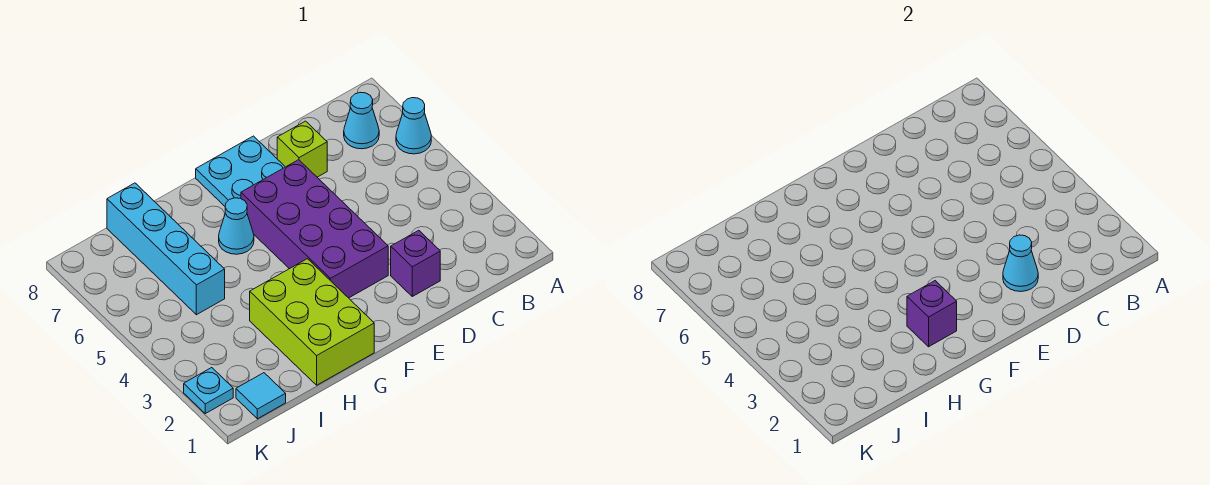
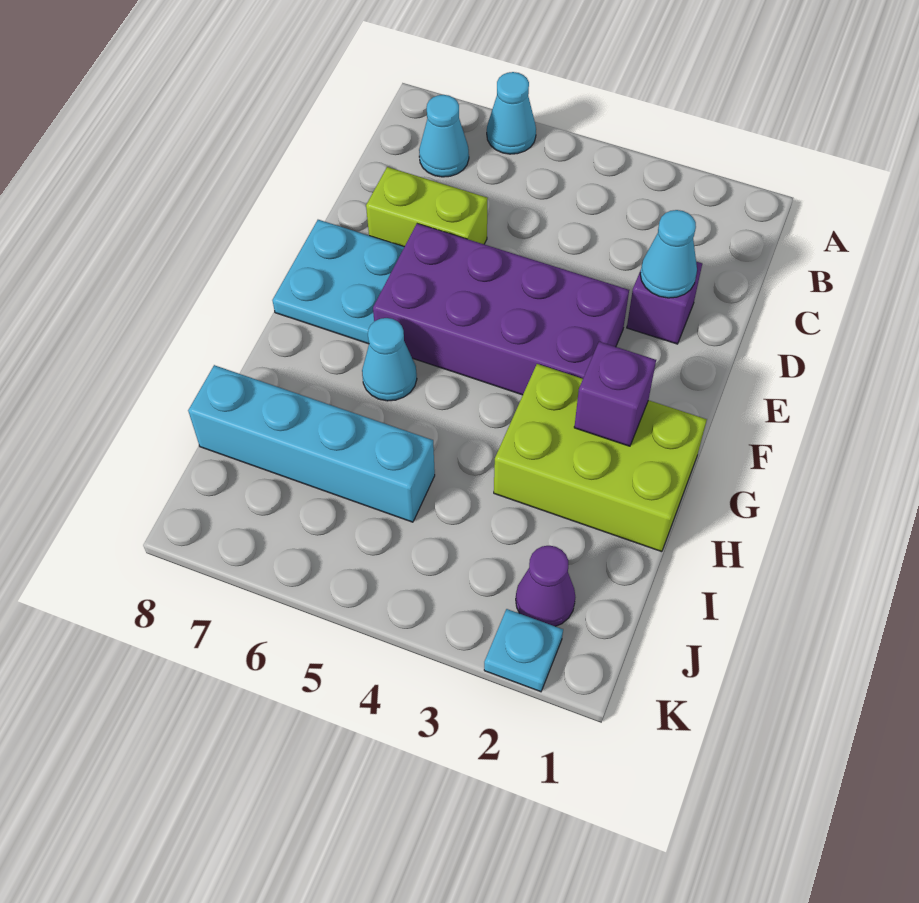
lime 1x1 brick [277,121,327,177] -> lime 1x2 brick [366,167,488,247]
cyan 1x1 tile [236,373,286,419] -> none
none -> purple 1x1 cone [516,546,575,626]

